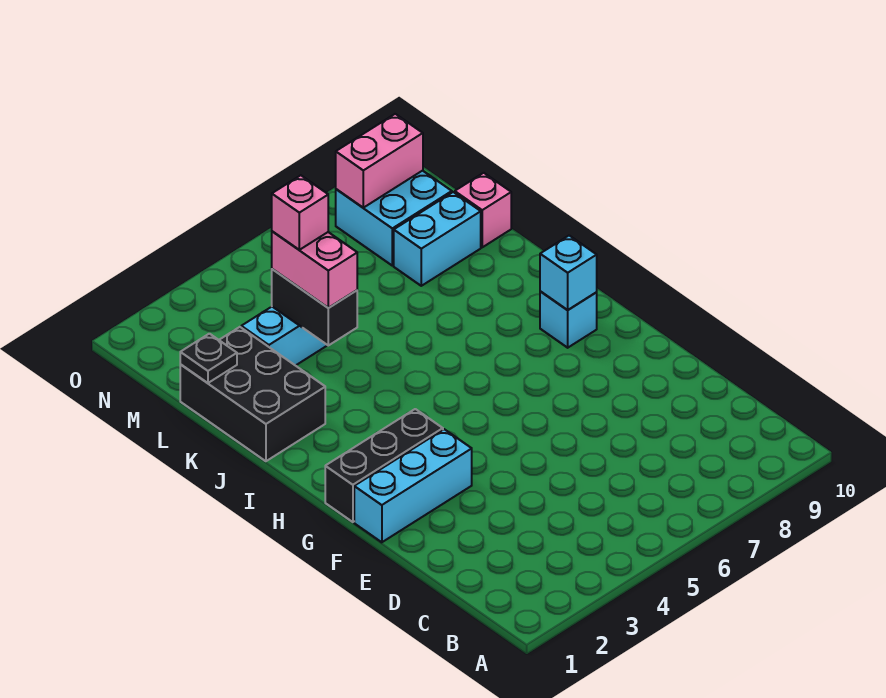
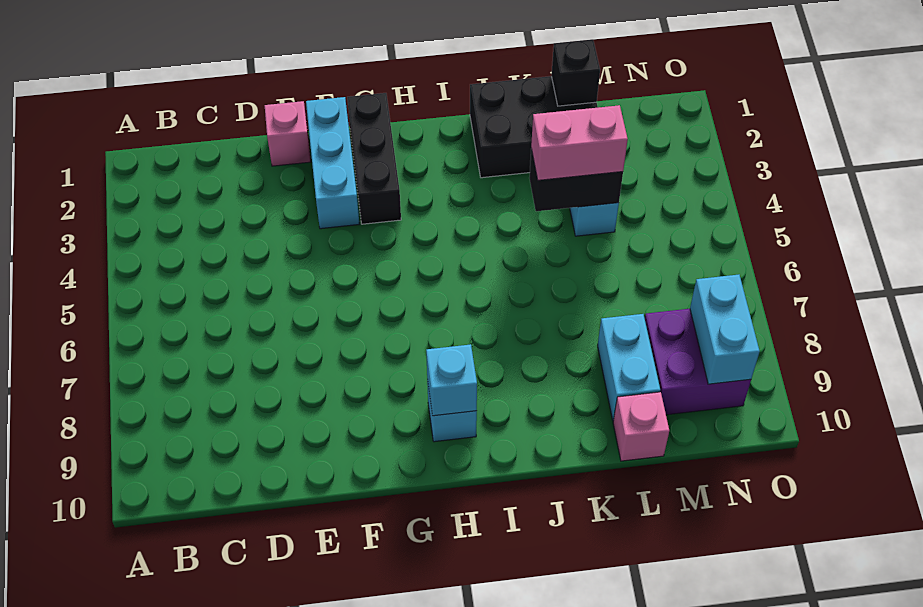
black 1x1 plate [180,334,237,383] -> black 1x1 brick [551,40,600,106]
pink 1x1 brick [272,175,328,250] -> pink 1x1 brick moved to [265,101,311,166]
cyan 2x2 brick [336,171,452,266] -> purple 2x2 brick [645,309,751,415]
pink 1x2 brick [336,114,423,208] -> cyan 1x2 brick [690,275,760,384]

